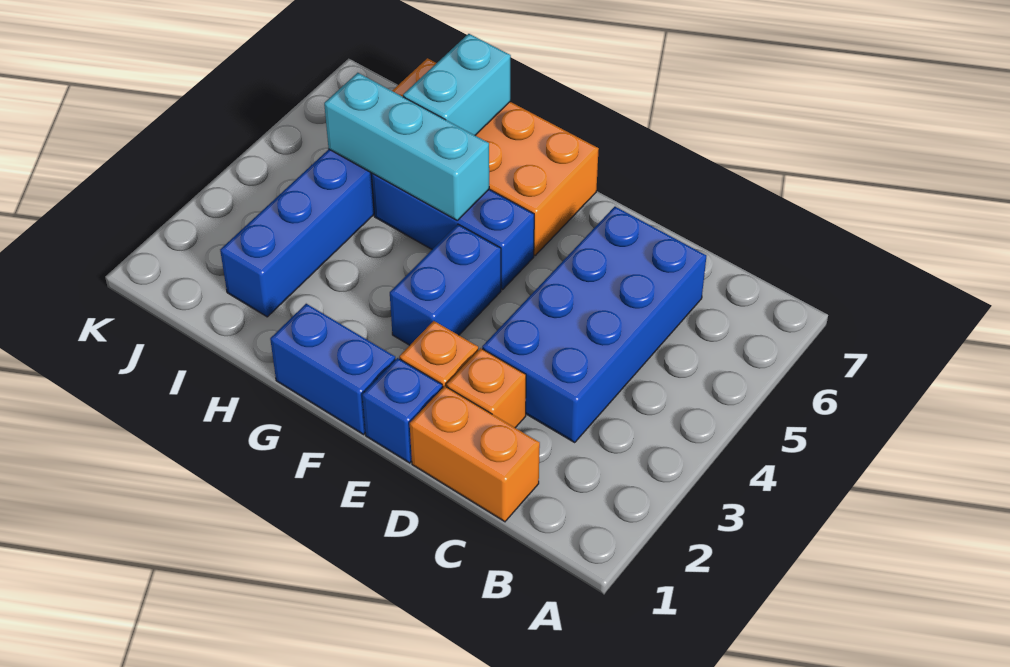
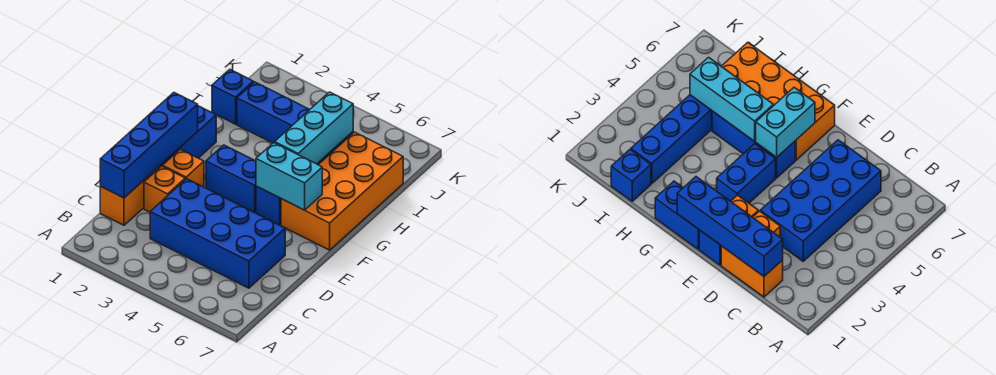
none -> blue 1x4 brick [100,93,198,198]
cyan 1x2 brick [403,34,511,135] -> cyan 1x2 brick moved to [256,143,322,210]
none -> blue 1x1 brick [212,69,253,124]

